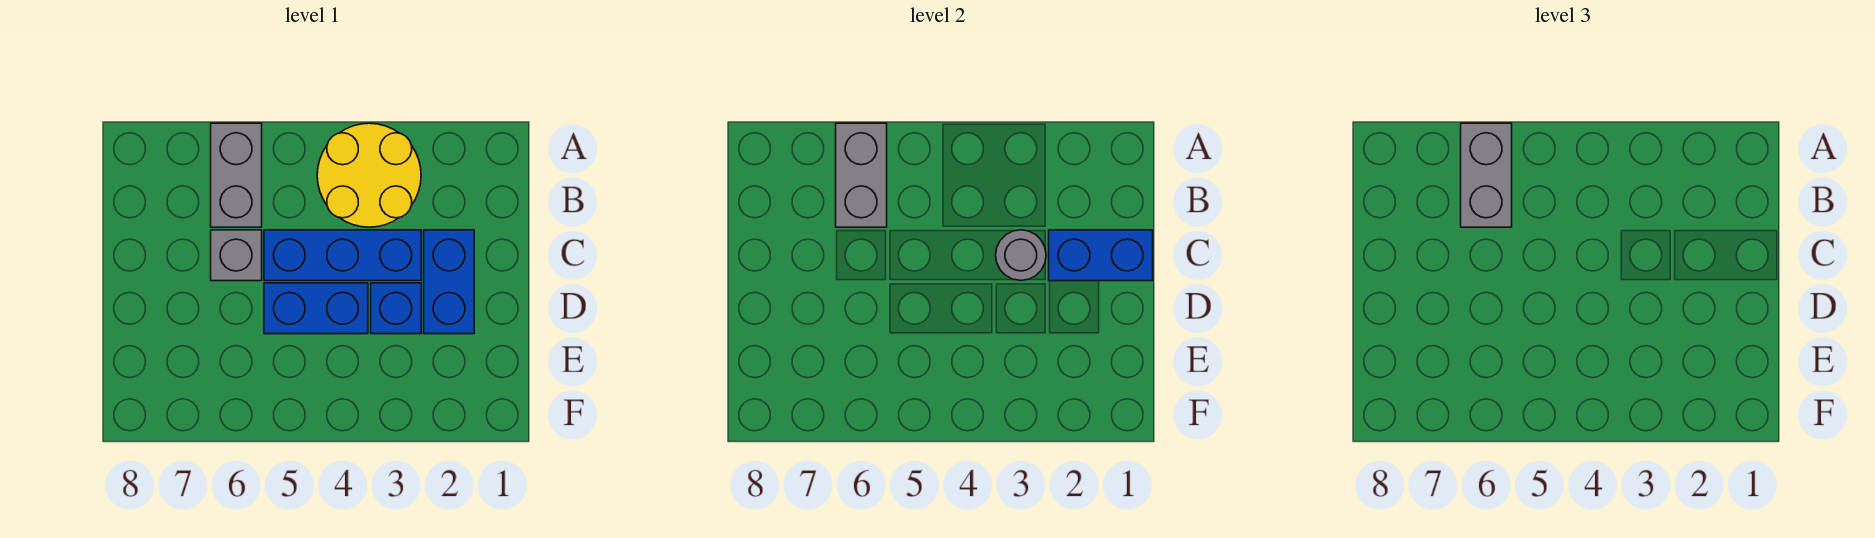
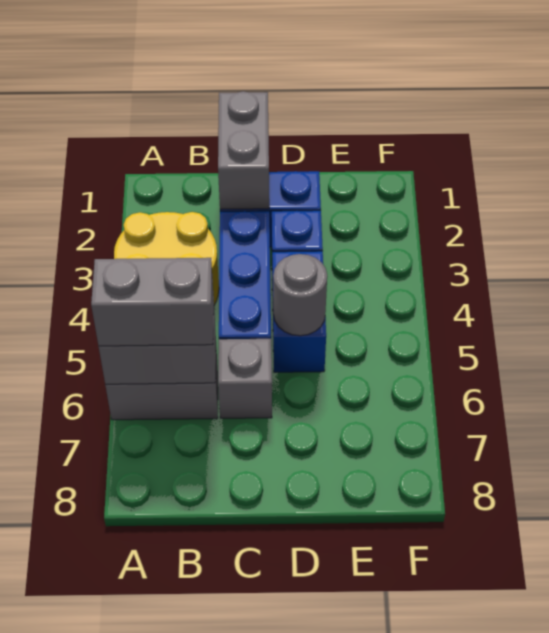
blue 1x2 brick [1049,230,1153,281] -> grey 1x2 brick [218,91,269,209]
grey 1x1 round brick [996,230,1046,280] -> grey 1x1 round brick moved to [273,254,327,336]

